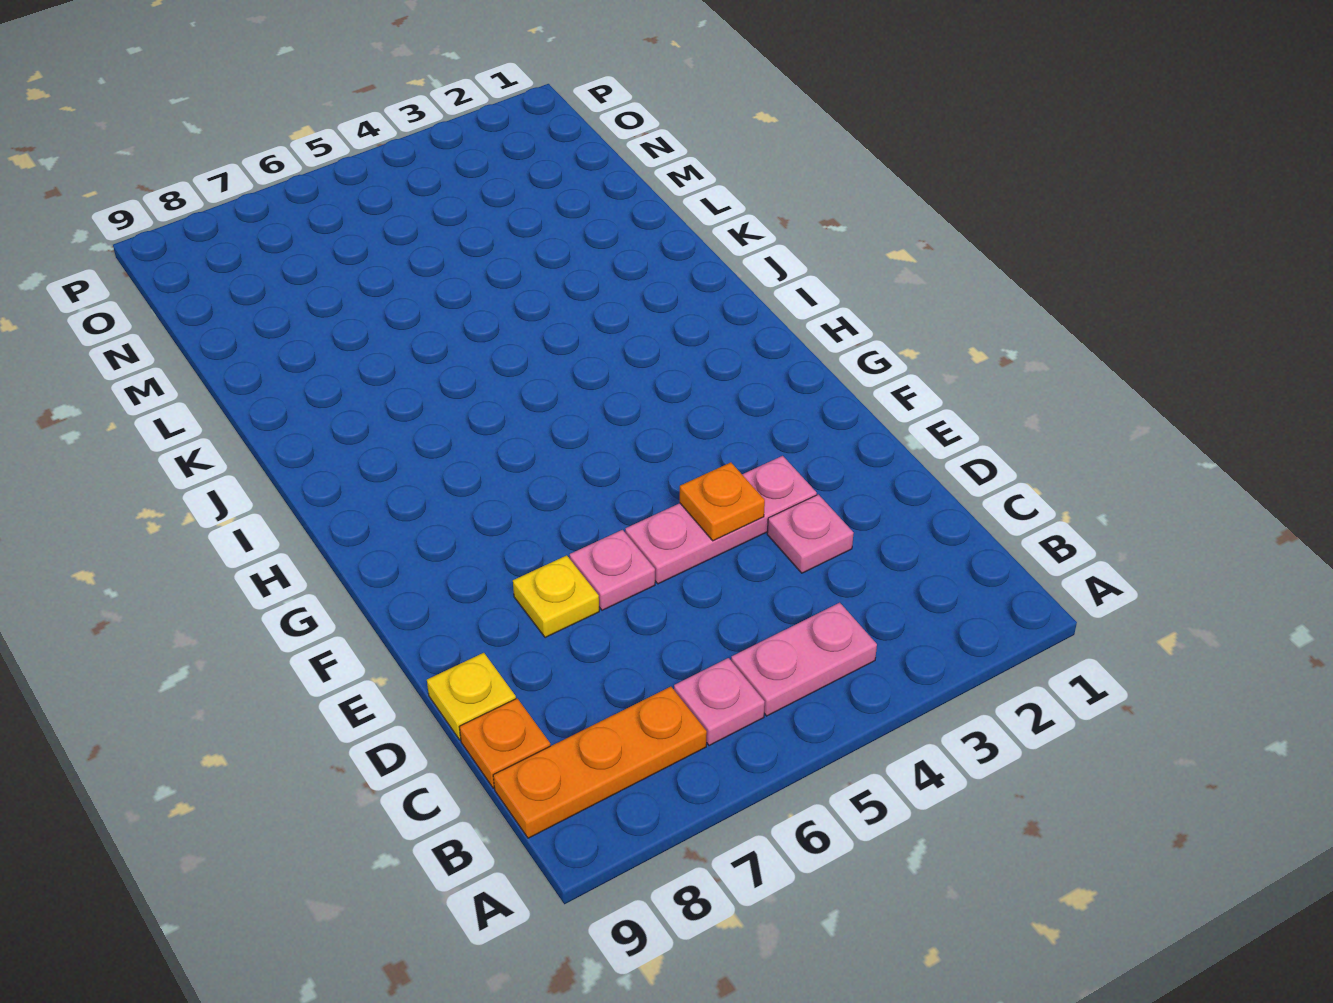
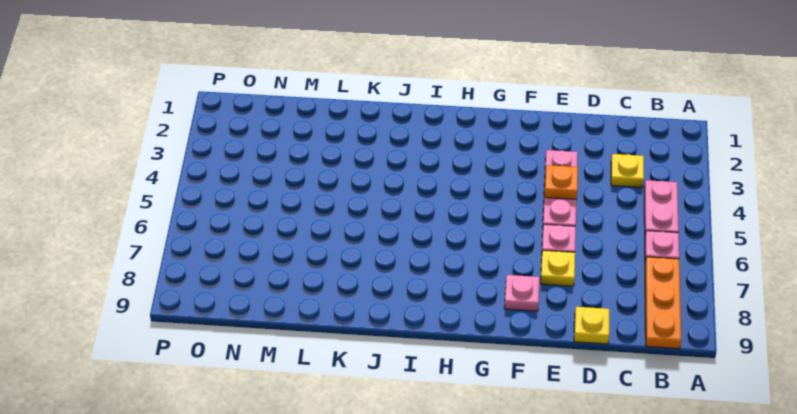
none -> yellow 1x1 plate [611,154,644,188]
orange 1x1 plate [460,699,550,788] -> none
pink 1x1 plate [767,494,854,573] -> pink 1x1 plate moved to [504,275,540,311]

